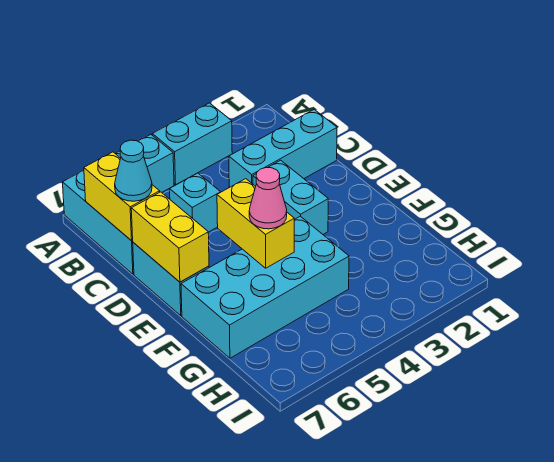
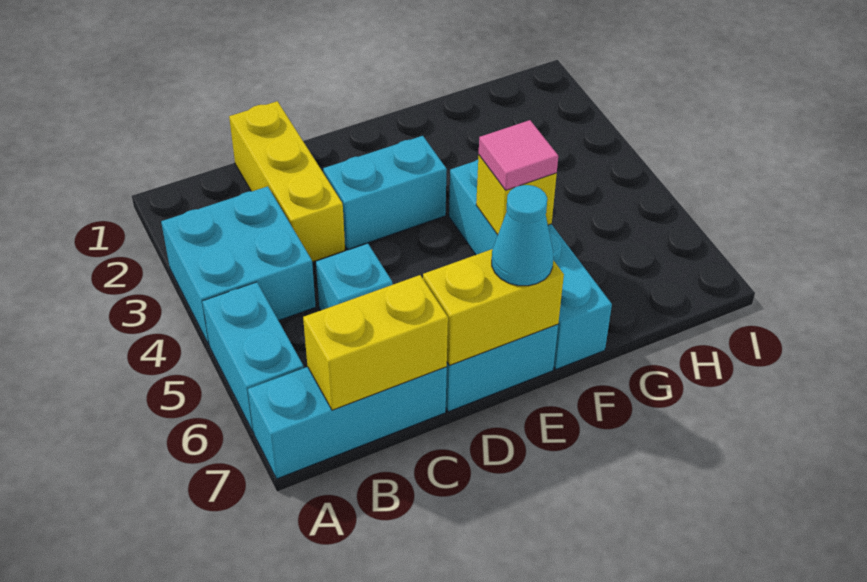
cyan 1x2 brick [152,103,232,185] -> cyan 2x2 brick [161,186,316,344]
cyan 1x3 brick [229,110,337,187] -> yellow 1x3 brick [229,101,345,262]
cyan 1x1 cone [115,140,152,201] -> cyan 1x1 cone moved to [492,185,553,286]
yellow 1x2 brick [217,179,294,268] -> yellow 1x1 brick [476,155,557,235]
cyan 2x4 brick [181,216,349,358] -> cyan 1x4 brick [449,160,612,369]
pink 1x1 cone [249,168,287,229] -> pink 1x1 tile [479,120,558,190]

